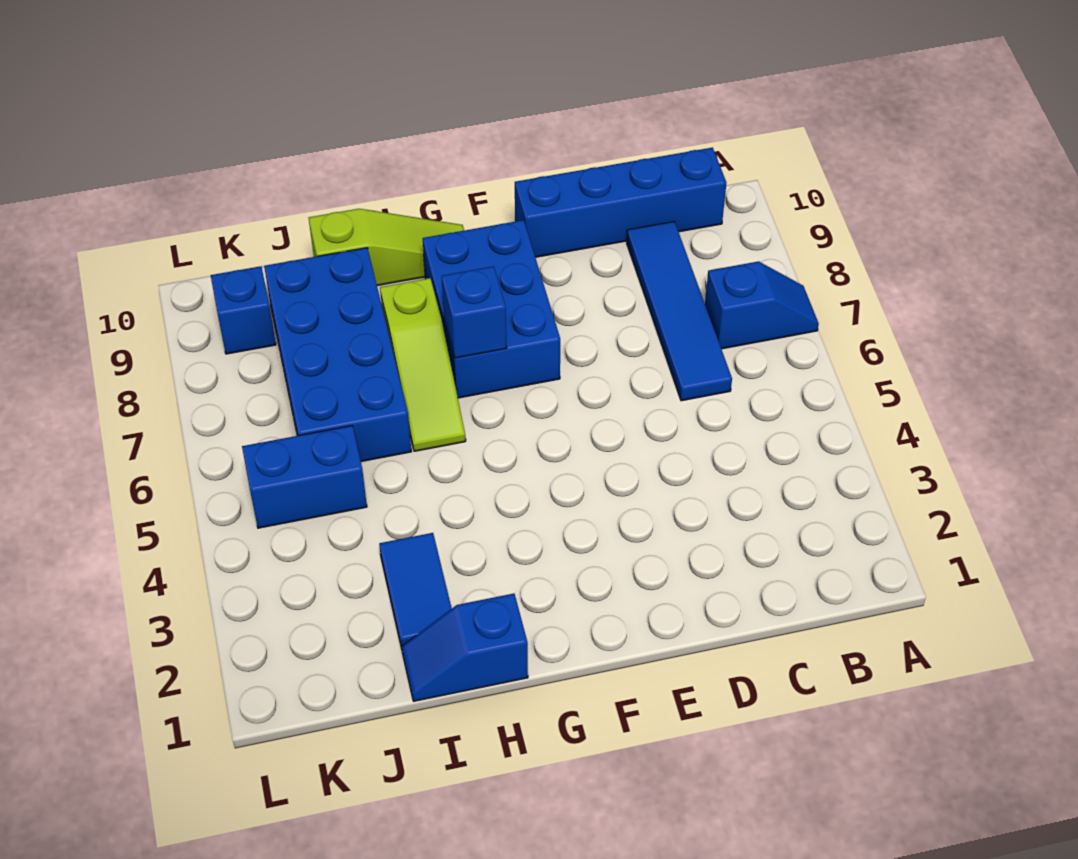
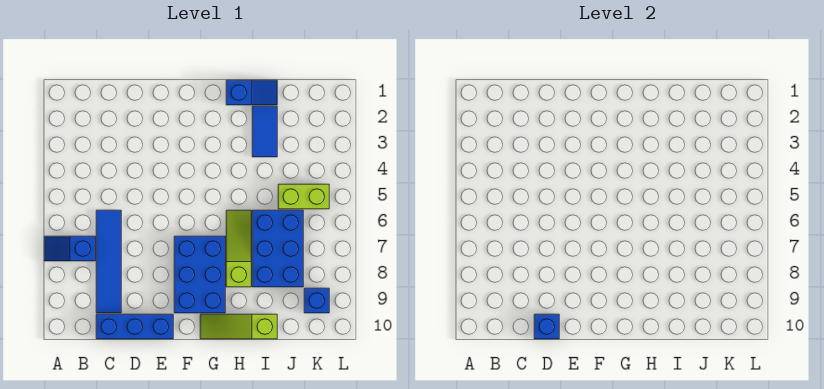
blue 1x4 brick [515,148,726,257] -> blue 1x3 brick [96,314,173,339]
blue 1x1 brick [442,266,506,358] -> blue 1x1 brick moved to [534,314,559,339]
blue 2x4 brick [264,248,411,461] -> blue 2x3 brick [252,210,303,287]
blue 1x2 brick [242,426,367,528] -> lime 1x2 brick [278,184,329,209]

